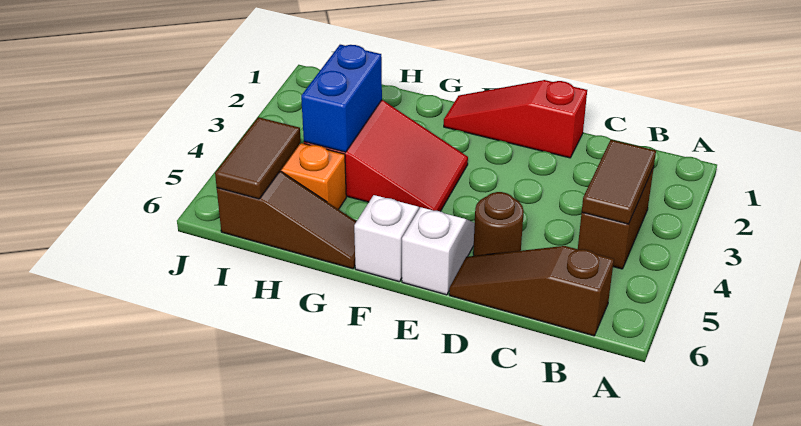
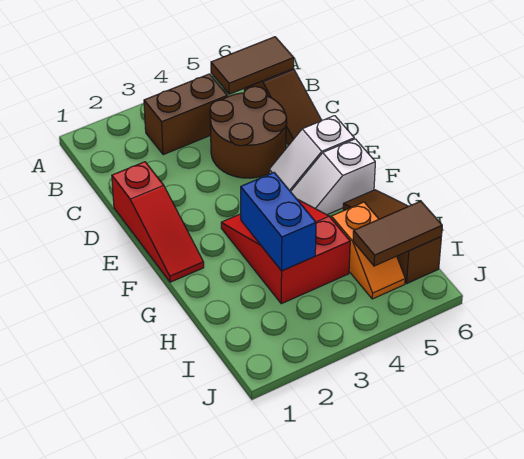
brown 1x2 tile [582,140,656,224] -> brown 1x2 tile moved to [211,37,294,94]
brown 1x1 round brick [473,192,524,256] -> brown 2x2 round brick [210,86,287,178]
blue 1x2 brick [301,45,382,152] -> blue 1x2 brick turned to [241,173,316,271]

